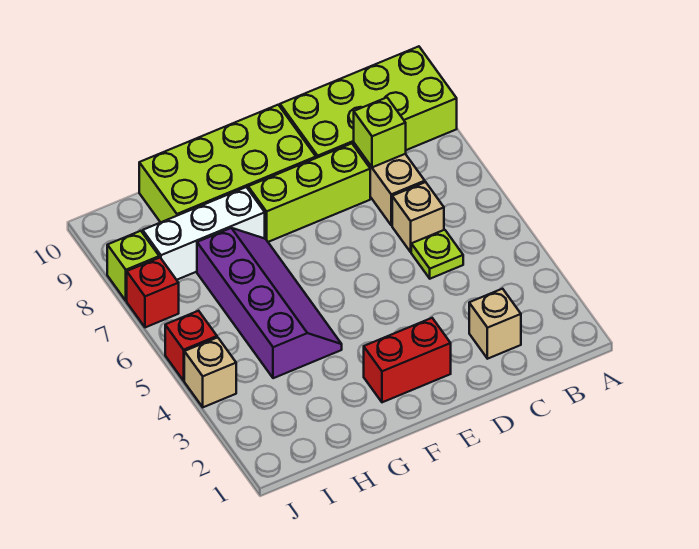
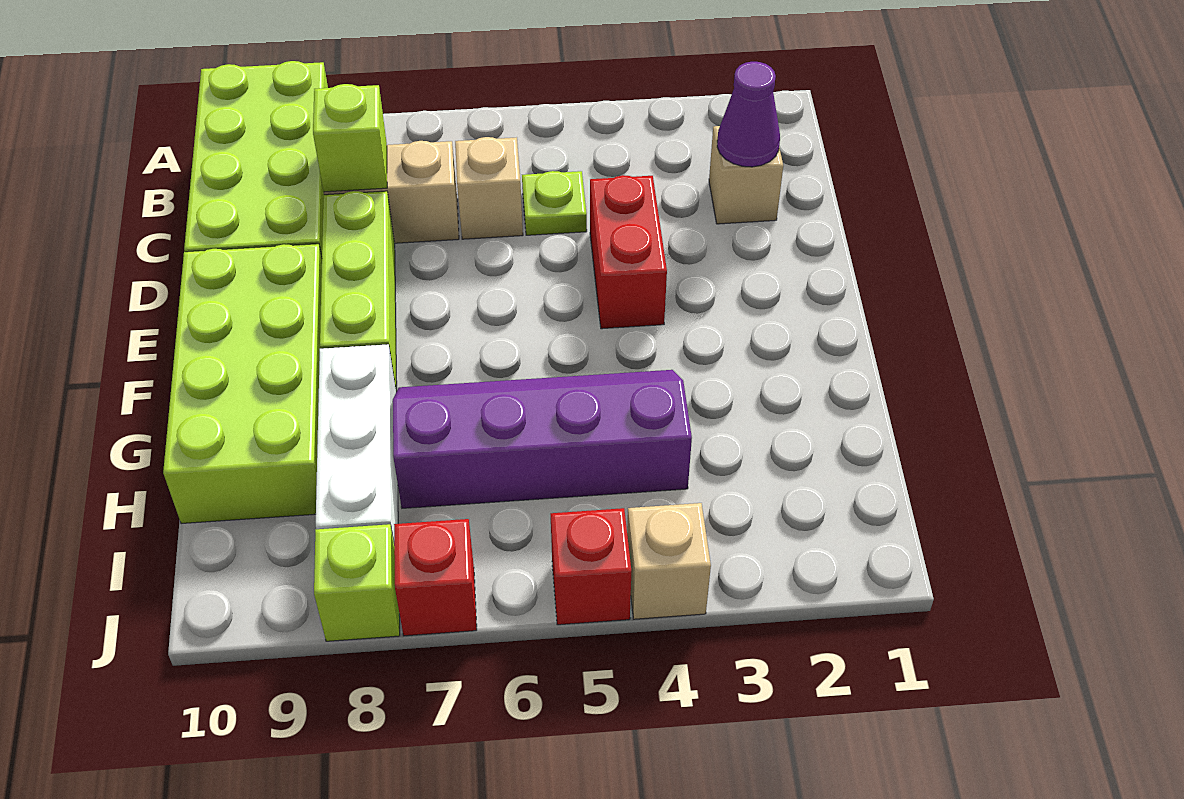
none -> purple 1x1 cone [717,62,780,167]
red 1x2 brick [364,318,451,402] -> red 1x2 brick moved to [590,175,667,329]

